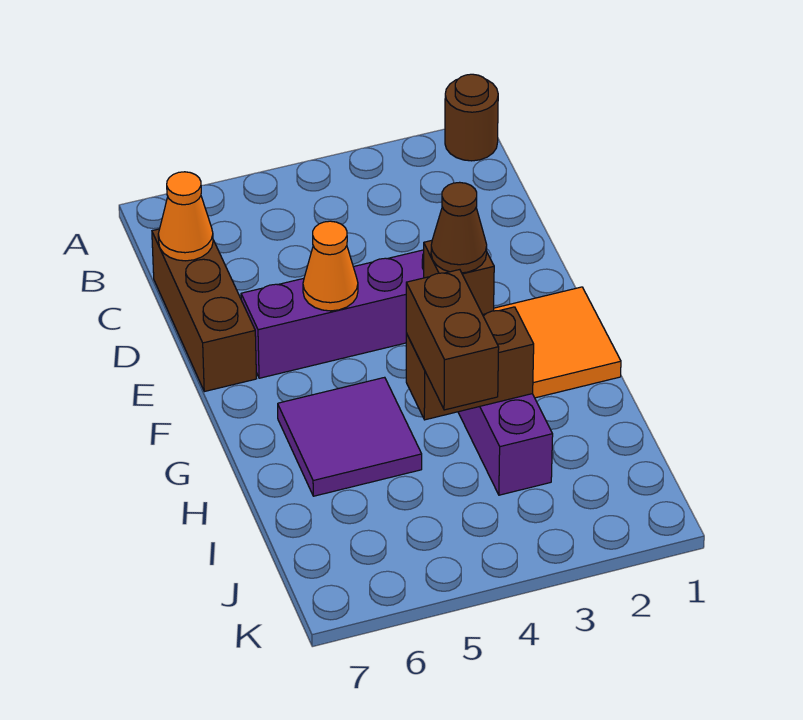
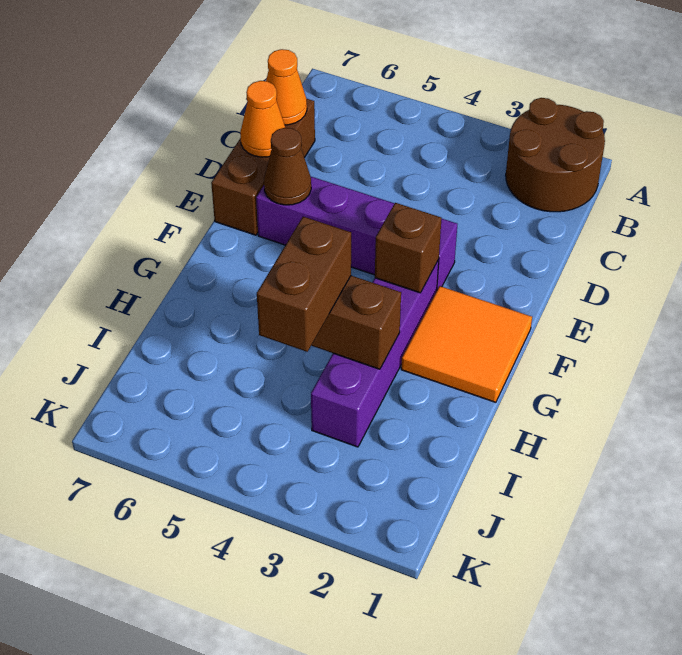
brown 1x1 round brick [445,74,498,161] -> brown 2x2 round brick [506,98,605,212]
orange 1x1 cone [303,221,358,311] -> orange 1x1 cone moved to [240,81,285,157]
brown 1x1 cone [431,182,487,273] -> brown 1x1 cone moved to [264,128,311,205]
purple 2x2 tile [278,377,422,496] -> none

